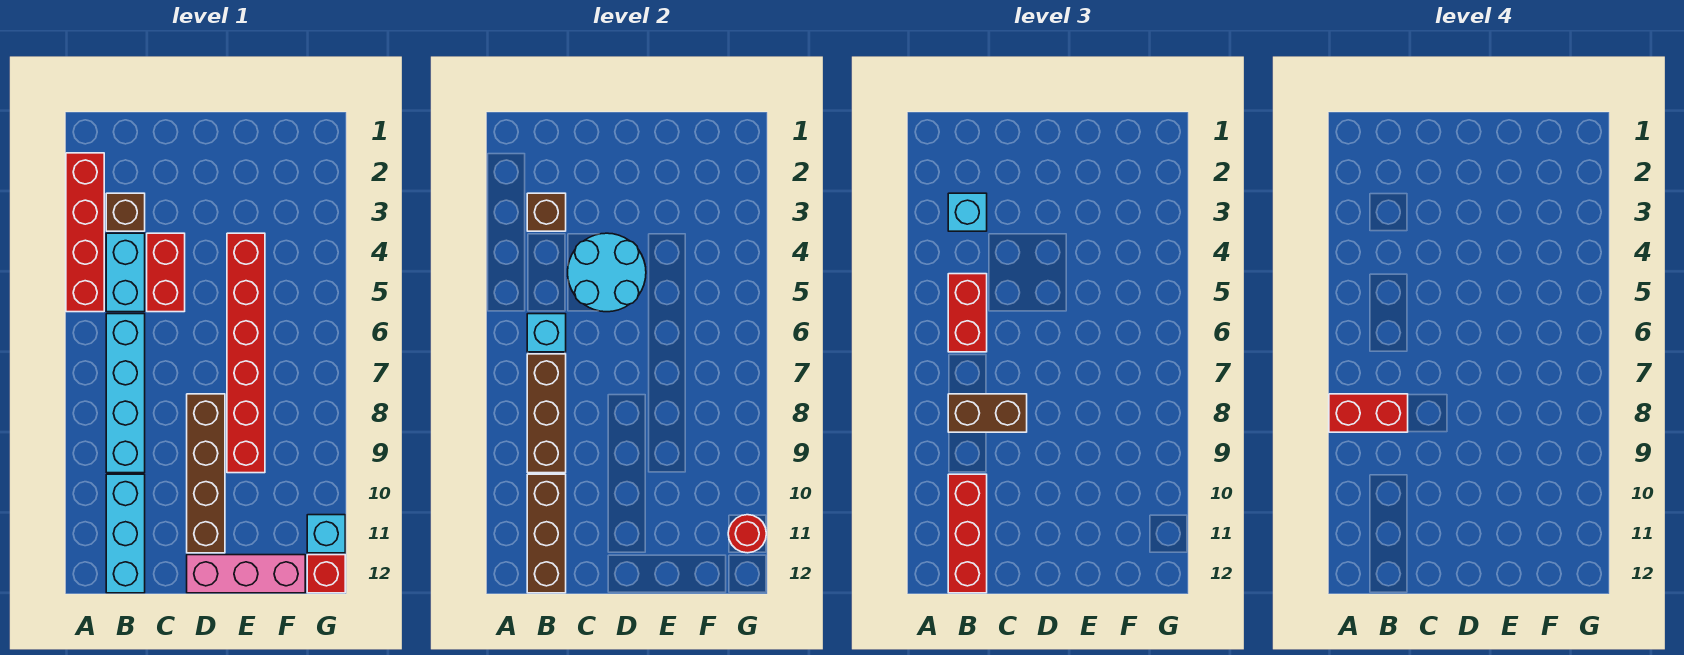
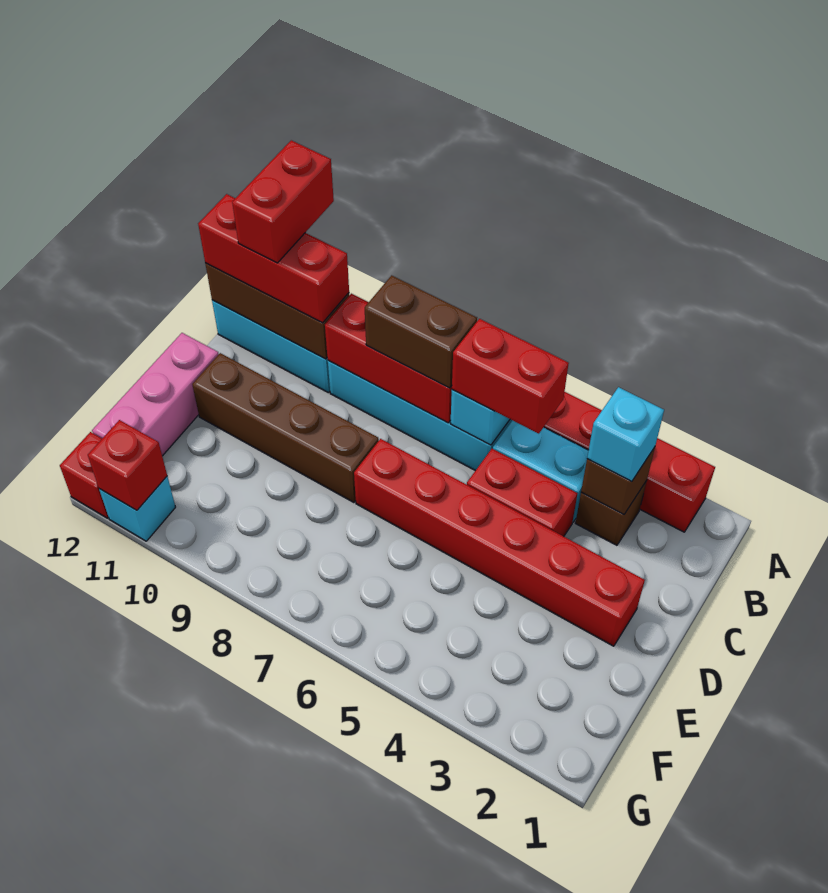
red 1x2 brick [1329,394,1408,432] -> red 1x2 brick moved to [232,140,334,263]
brown 1x3 brick [527,354,566,473] -> red 1x3 brick [325,294,452,423]
brown 1x2 brick [948,394,1027,432] -> brown 1x2 brick turned to [365,275,477,388]
cyan 2x2 round brick [568,233,646,312] -> none
red 1x6 brick [227,233,265,473] -> red 1x6 brick moved to [354,439,645,646]
red 1x1 round brick [728,515,766,553] -> red 1x1 brick [88,420,167,510]

